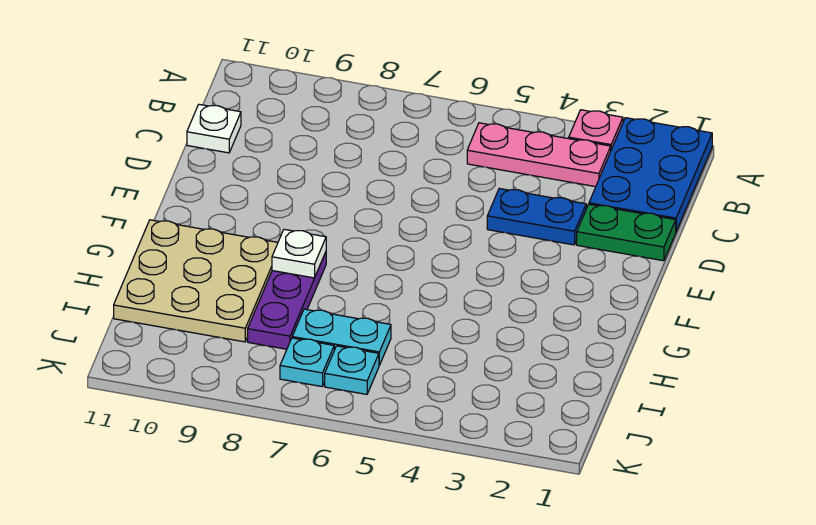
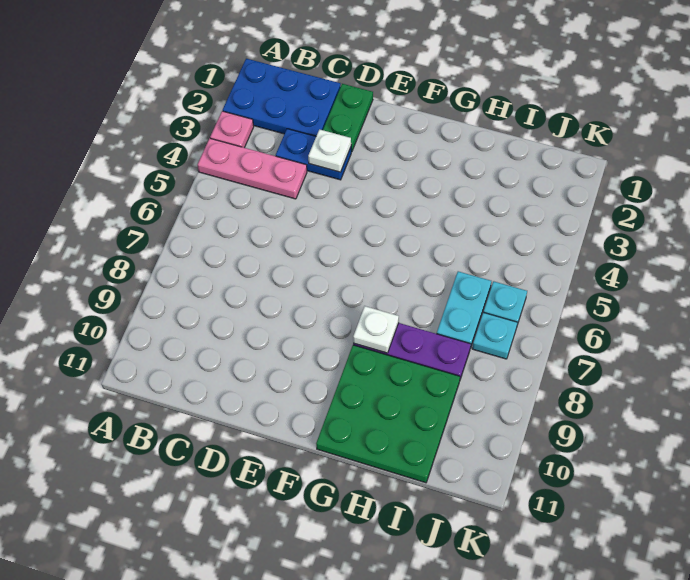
pink 1x3 plate [467,123,611,187] -> pink 1x3 plate turned to [198,138,307,199]
white 1x1 plate [187,104,241,153] -> white 1x1 plate moved to [308,129,352,172]
blue 1x2 plate [487,188,586,245] -> blue 1x2 plate turned to [276,129,351,180]
tan 3x3 plate [114,220,278,342] -> green 3x3 plate [316,345,460,483]

